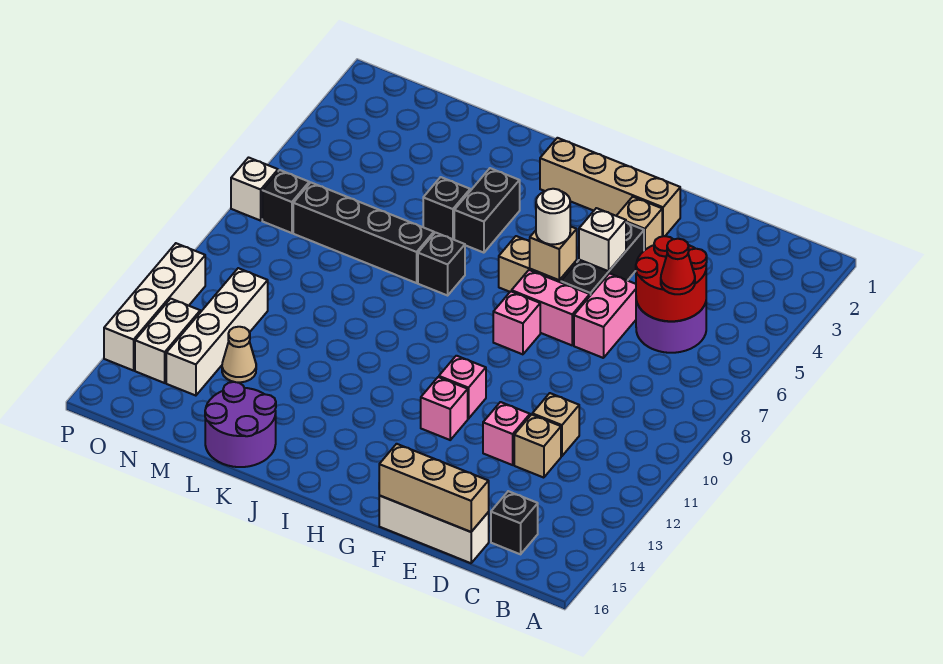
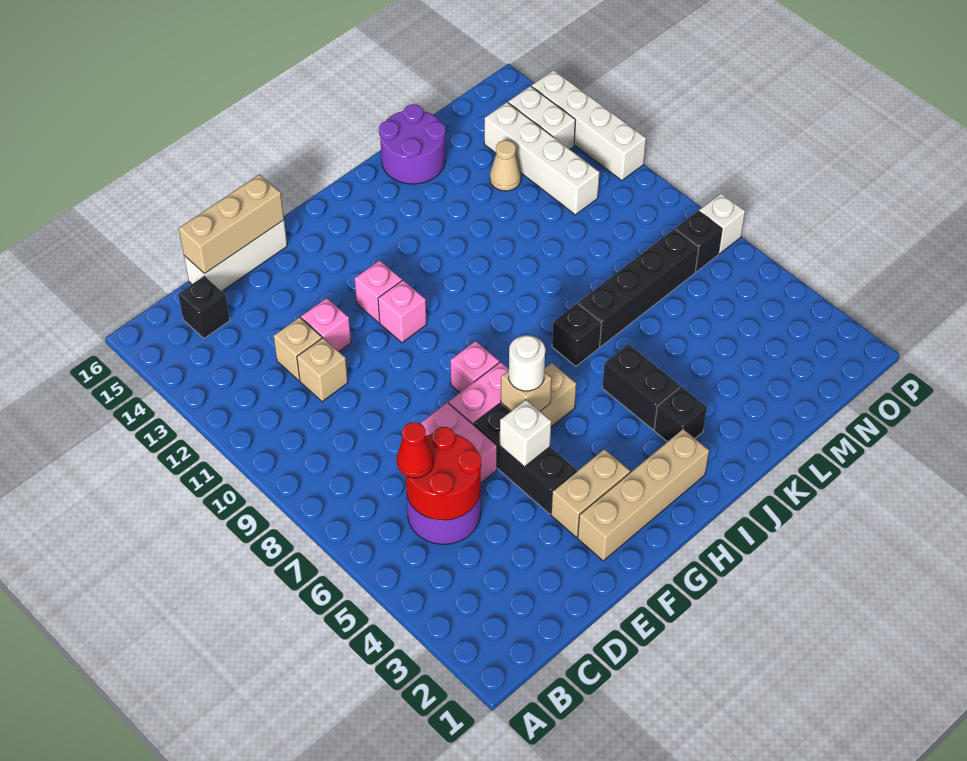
tan 1x1 brick [617,197,662,250] -> tan 1x2 brick [551,449,630,537]
black 1x1 brick [423,177,470,240] -> black 1x1 brick moved to [654,387,707,442]

